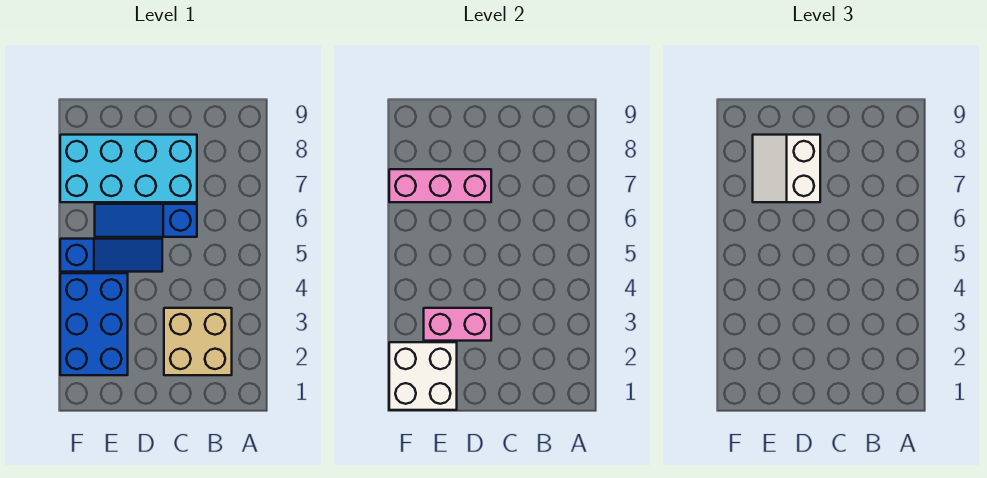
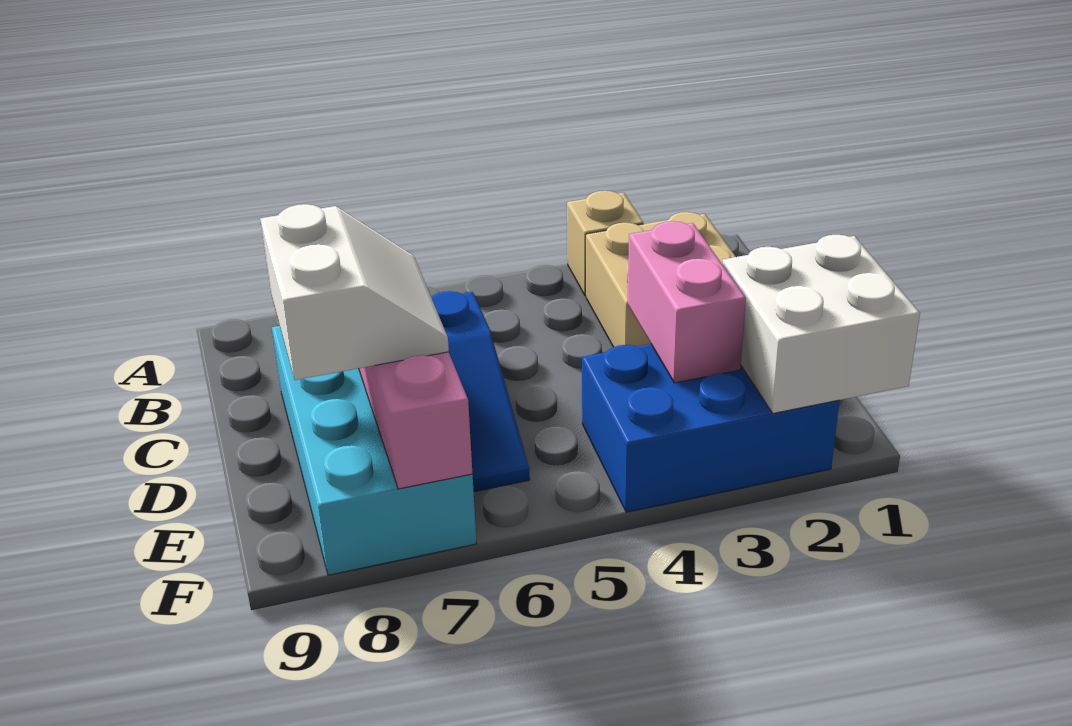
none -> tan 1x1 brick [567,191,643,296]
blue 1x3 slope [60,239,162,272] -> none
white 2x2 slope [753,135,820,202] -> white 2x2 slope turned to [260,204,449,380]

